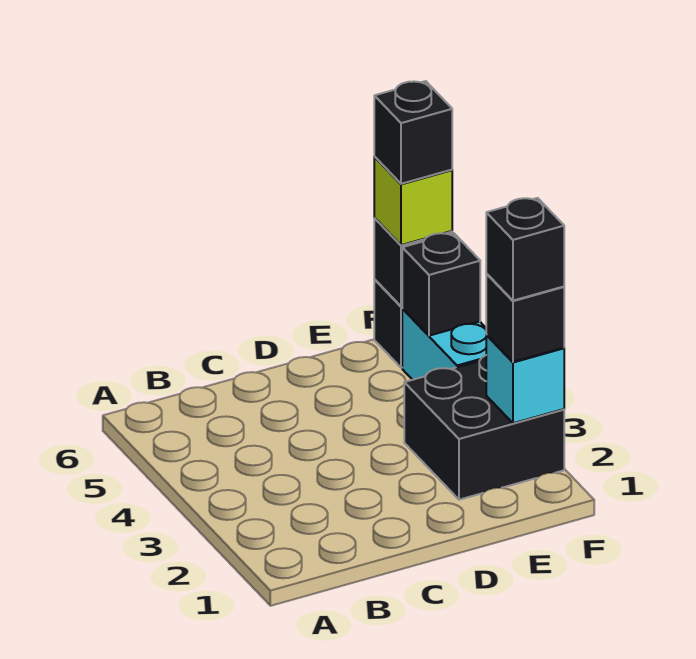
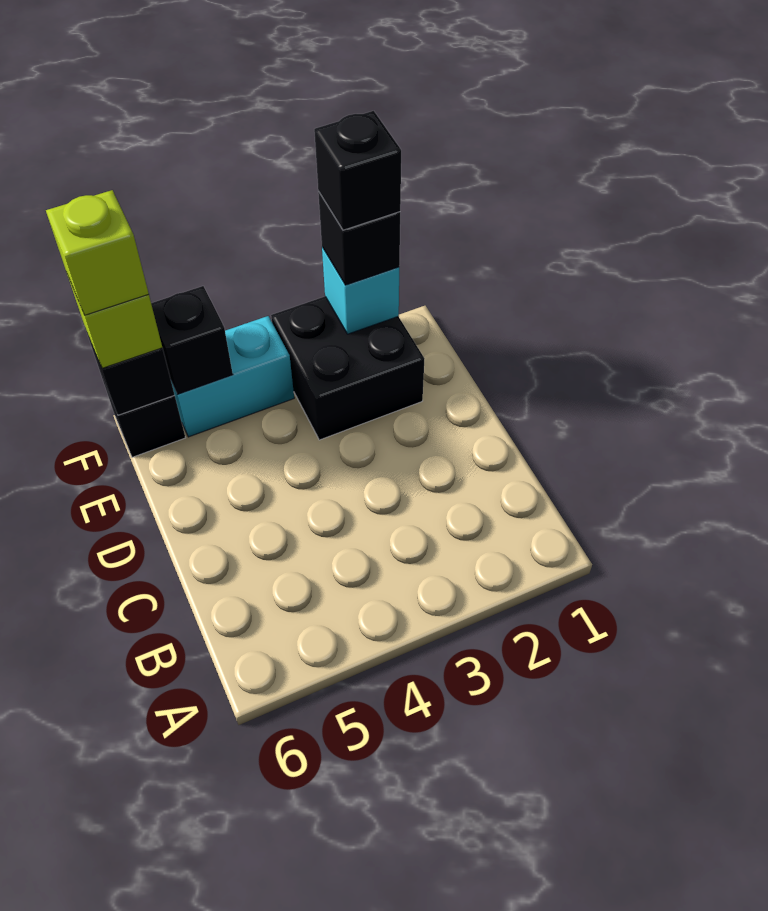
black 1x1 brick [374,81,452,184] -> lime 1x1 brick [46,190,149,315]

